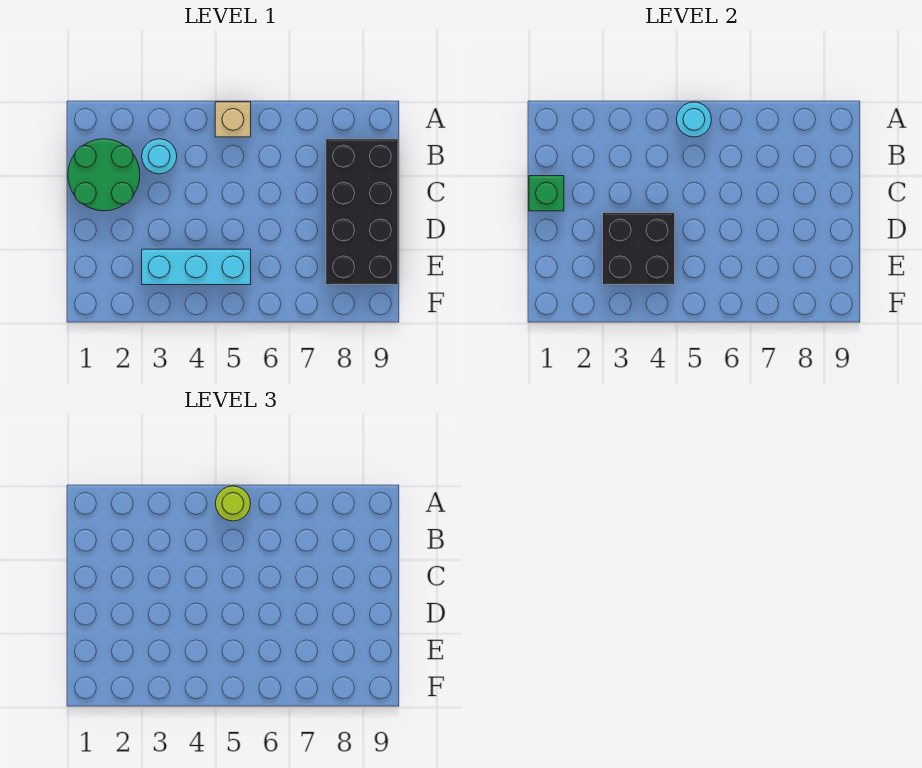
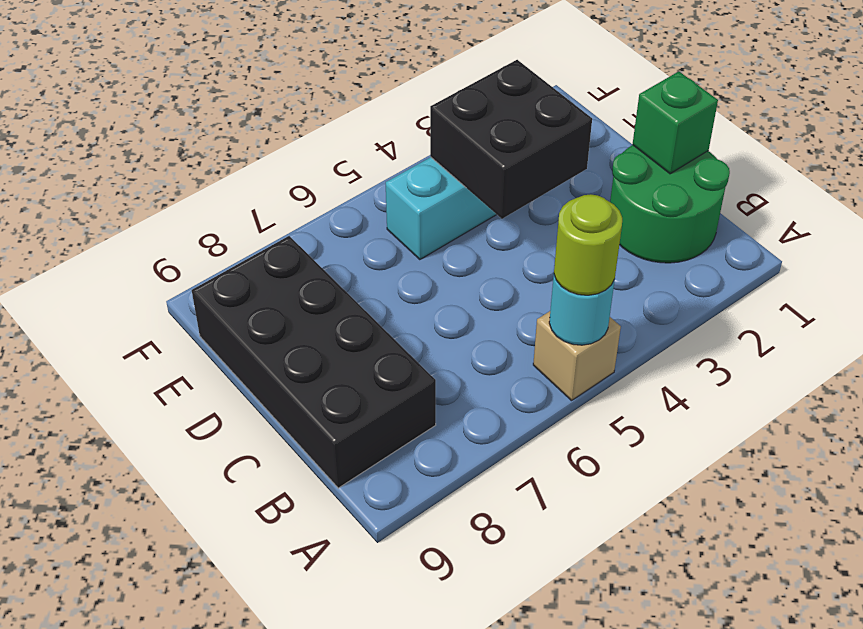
cyan 1x1 round brick [142,139,177,174] -> none

